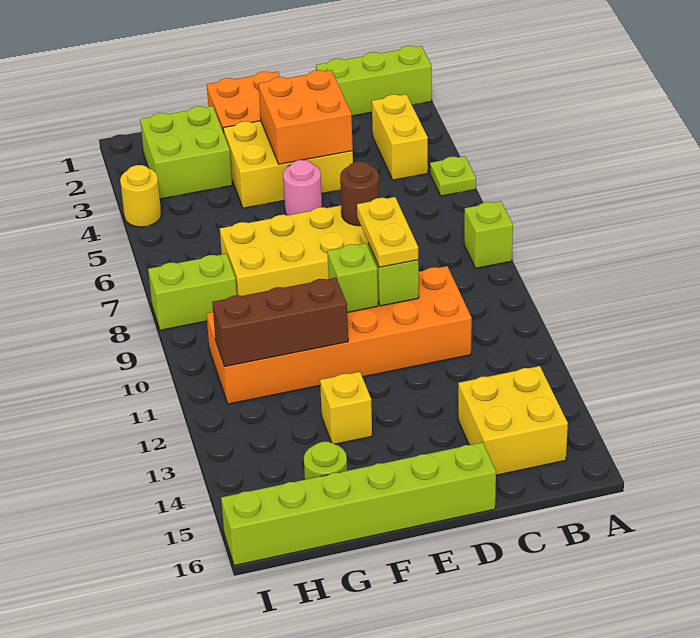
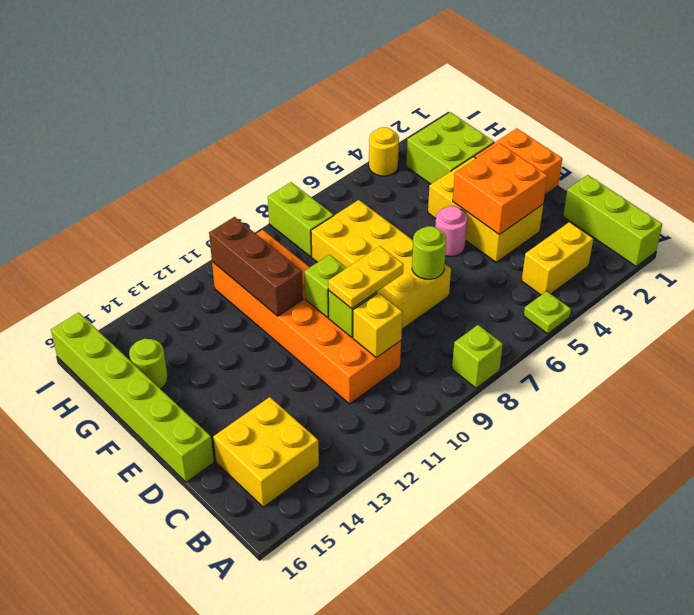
brown 1x1 round brick [340,162,380,226] -> lime 1x1 round brick [412,226,446,279]
yellow 1x1 brick [320,372,372,444] -> yellow 1x1 brick moved to [353,293,402,358]

